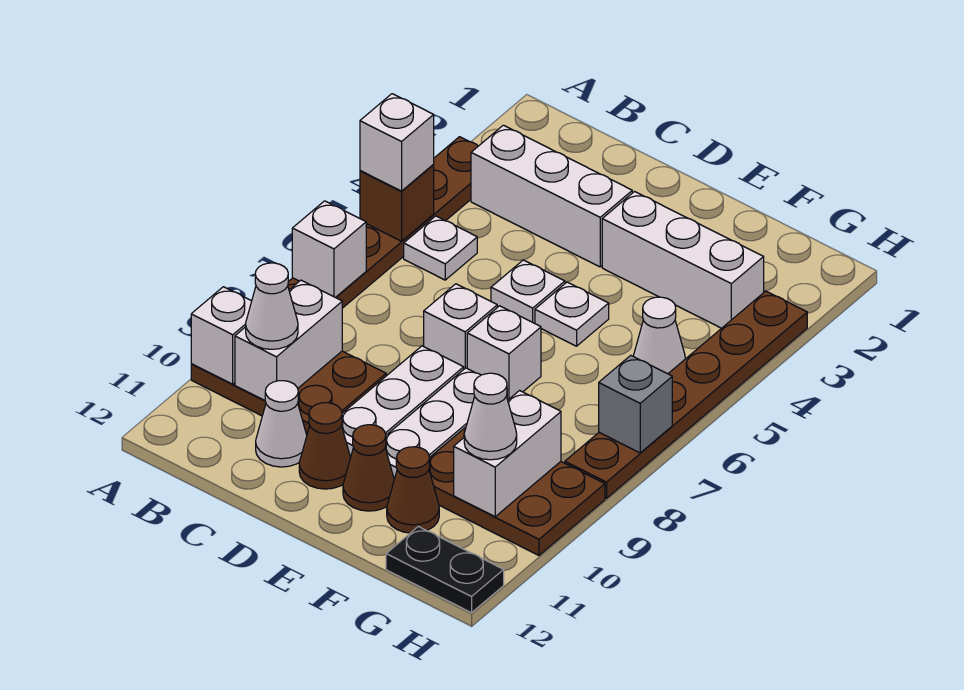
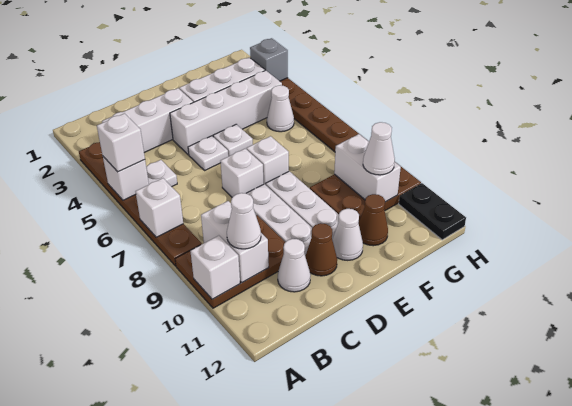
brown 1x1 brick [360,165,434,241] -> white 1x1 brick [103,157,149,200]
none -> white 1x4 brick [170,70,282,155]
brown 1x1 cone [343,425,394,511] -> white 1x1 cone [332,209,363,260]
black 1x2 plate [386,526,504,613] -> black 1x2 plate turned to [399,183,466,240]
grey 1x1 brick [599,355,672,453] -> grey 1x1 brick moved to [250,38,288,81]

